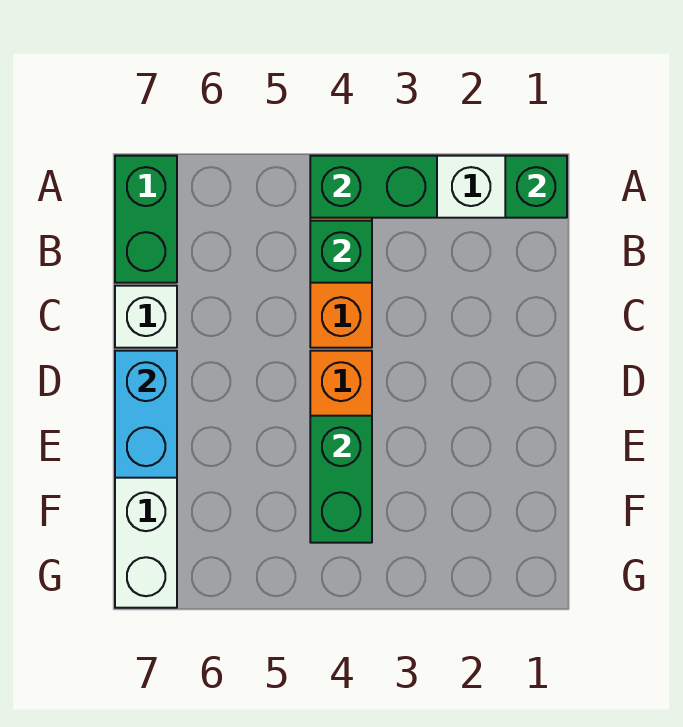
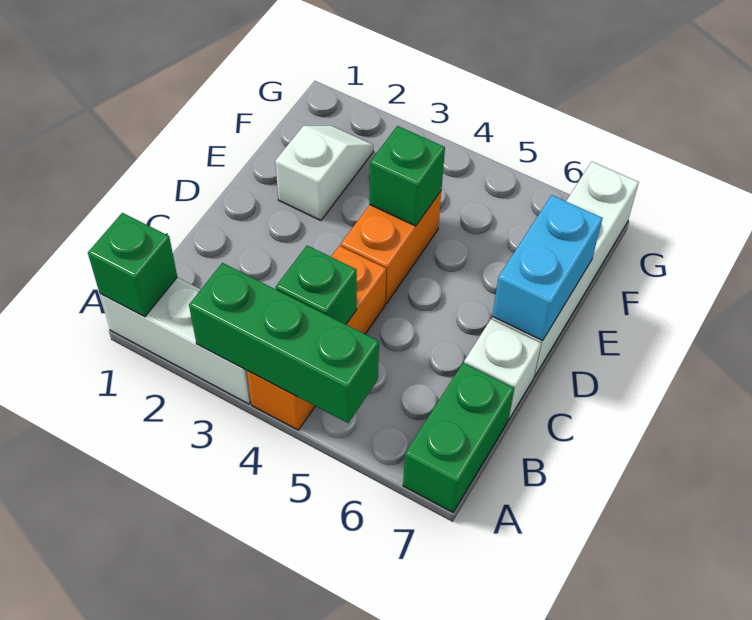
green 1x2 brick [310,156,437,218] -> green 1x3 brick [189,263,379,423]
none -> white 1x2 slope [275,126,373,221]
green 1x2 brick [310,416,372,543] -> green 1x1 brick [369,126,445,226]

